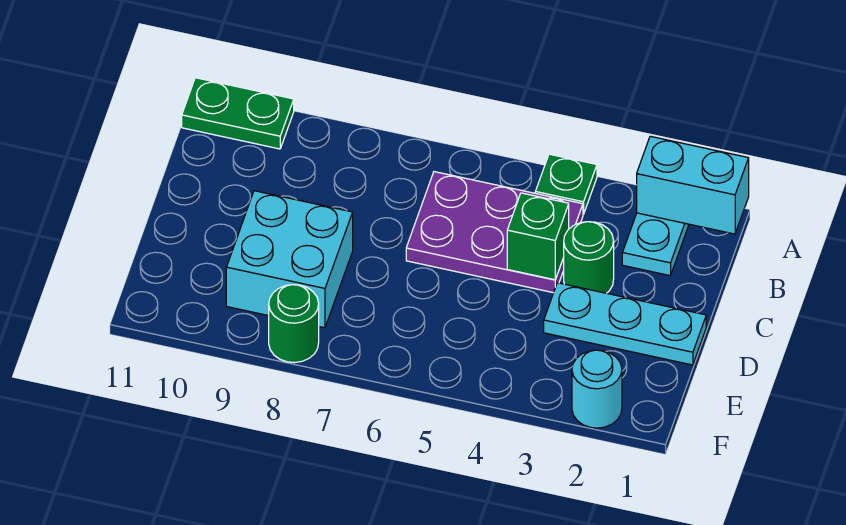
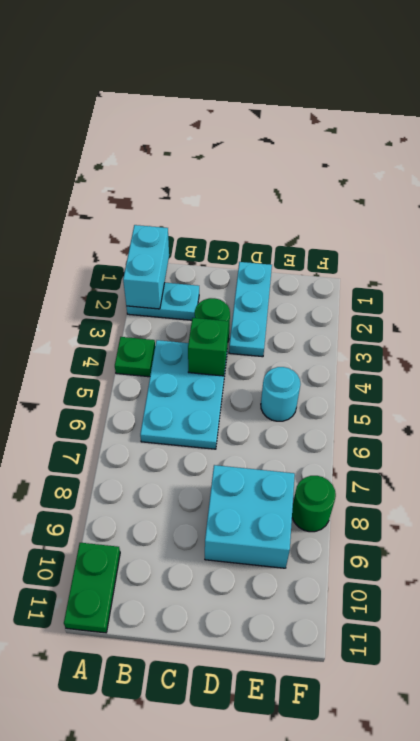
purple 2x3 plate [406,172,583,293] -> cyan 2x3 plate [140,340,227,449]
cyan 1x1 round brick [572,350,622,428] -> cyan 1x1 round brick moved to [261,367,300,421]

